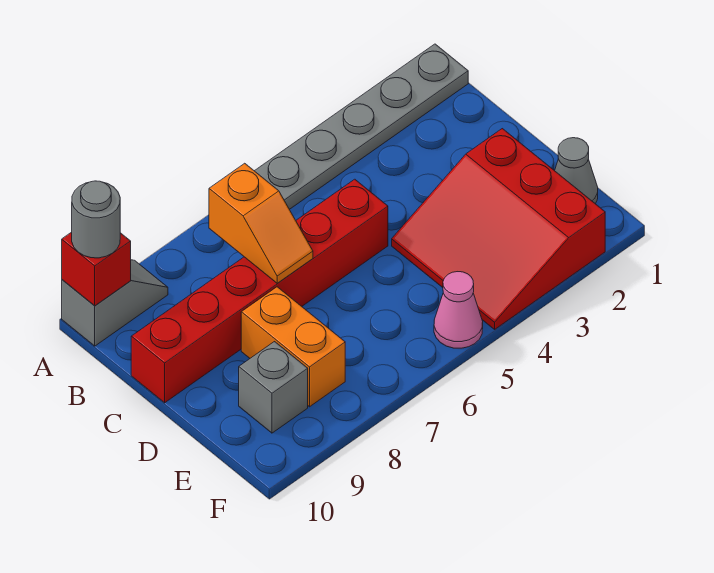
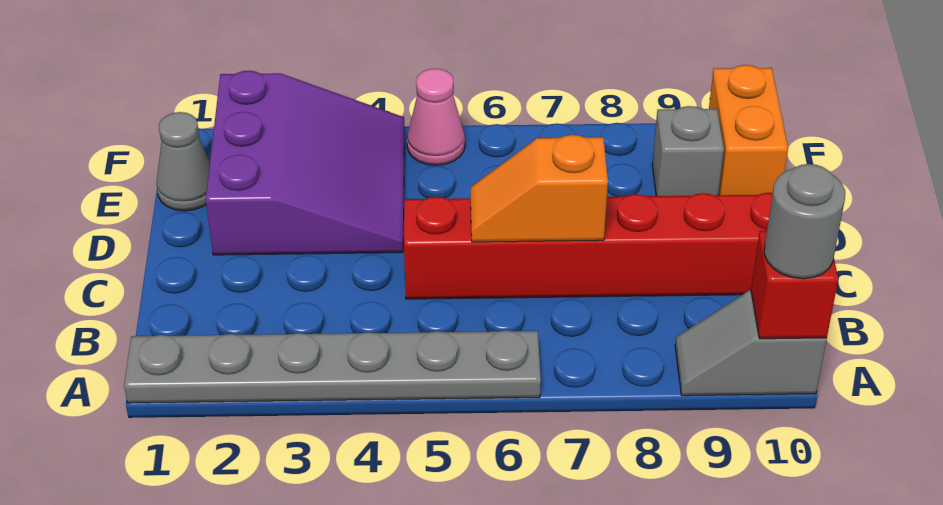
orange 1x2 slope [209,163,313,283] -> orange 1x2 slope turned to [471,135,608,242]
red 3x3 slope [392,129,605,329] -> purple 3x3 slope [206,71,404,255]
orange 1x2 brick [241,287,345,407] -> orange 1x2 brick moved to [709,65,788,195]

